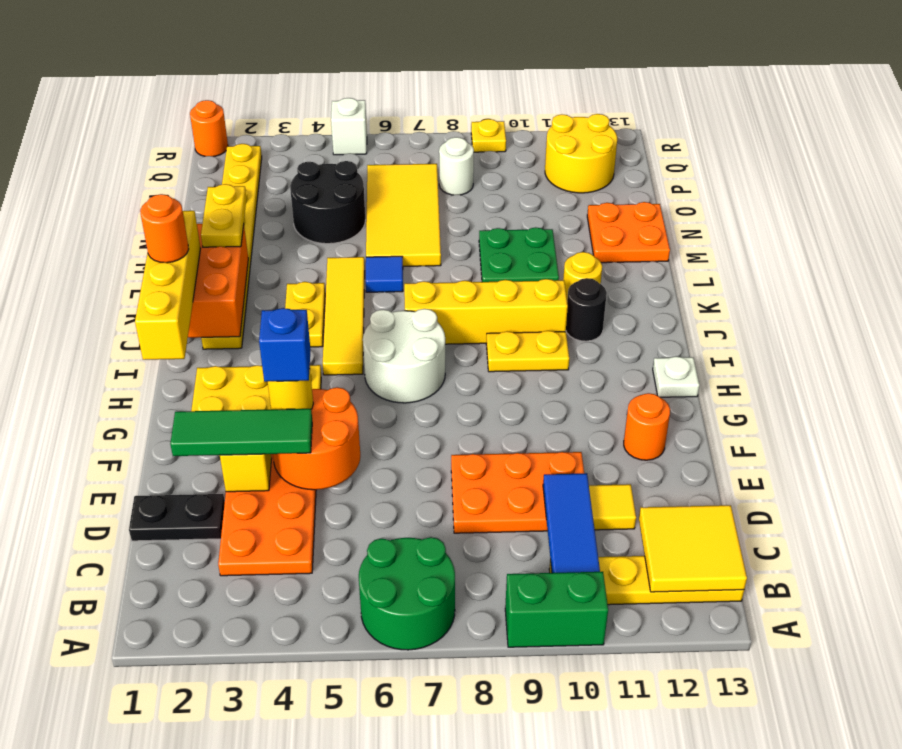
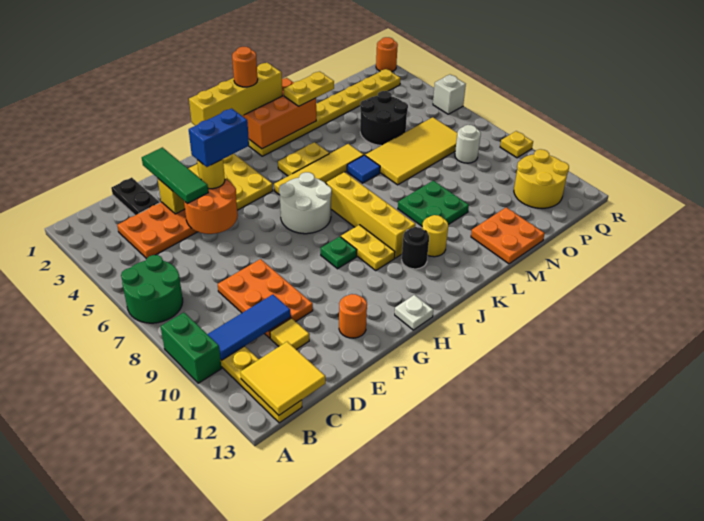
blue 1x1 brick [259,308,310,382] -> blue 1x2 brick [189,108,249,167]
none -> green 1x1 plate [321,237,357,269]

